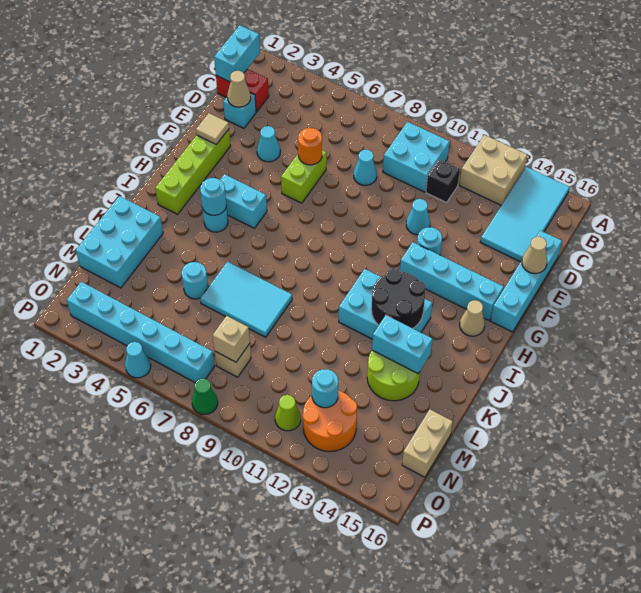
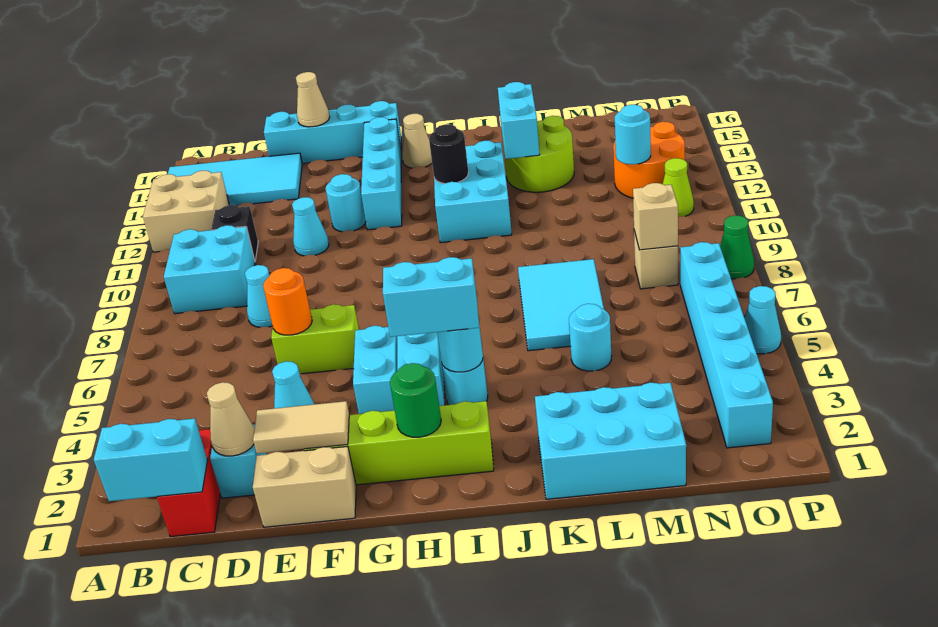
tan 1x1 tile [196,113,229,144] -> tan 1x2 tile [253,401,349,454]
none -> cyan 1x2 brick [353,326,397,414]
none -> green 1x1 round brick [390,363,441,437]
none -> cyan 1x2 brick [383,257,479,337]
black 2x2 round brick [371,268,426,328] -> black 1x1 round brick [429,124,468,184]
tan 1x2 brick [402,409,453,477] -> tan 1x2 brick moved to [253,446,356,527]

